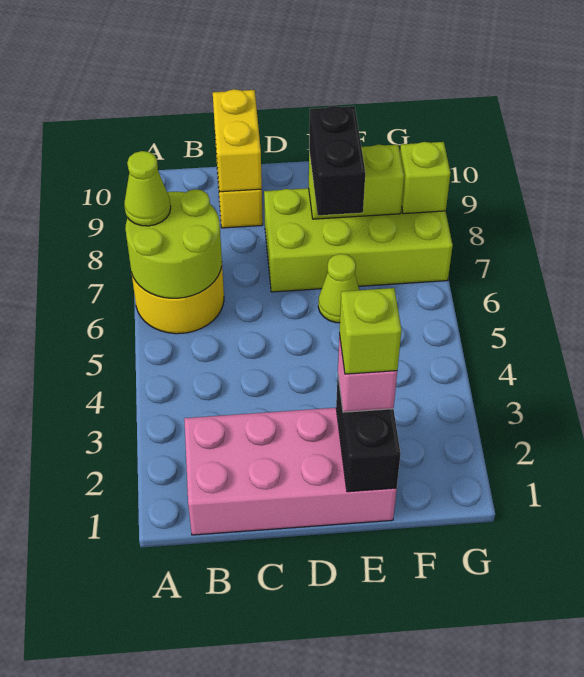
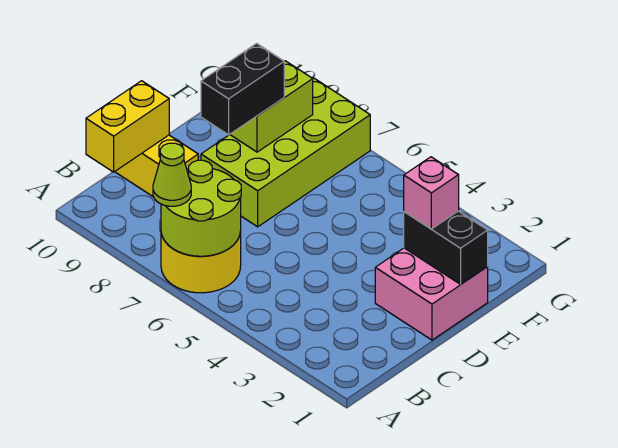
pink 2x4 brick [184,408,397,535] -> pink 2x2 brick [375,248,488,340]
yellow 1x2 brick [213,89,262,192] -> yellow 1x2 brick turned to [86,81,169,172]
lime 1x1 brick [339,288,401,374] -> none
lime 1x1 cone [318,254,359,323] -> none
black 1x2 brick [309,106,365,215] -> black 1x2 brick turned to [201,43,284,135]
lime 1x1 brick [400,142,451,214] -> none

